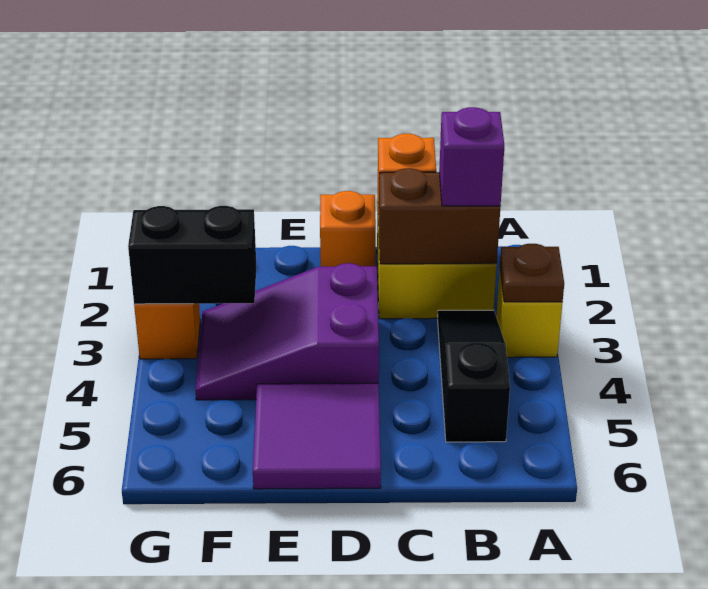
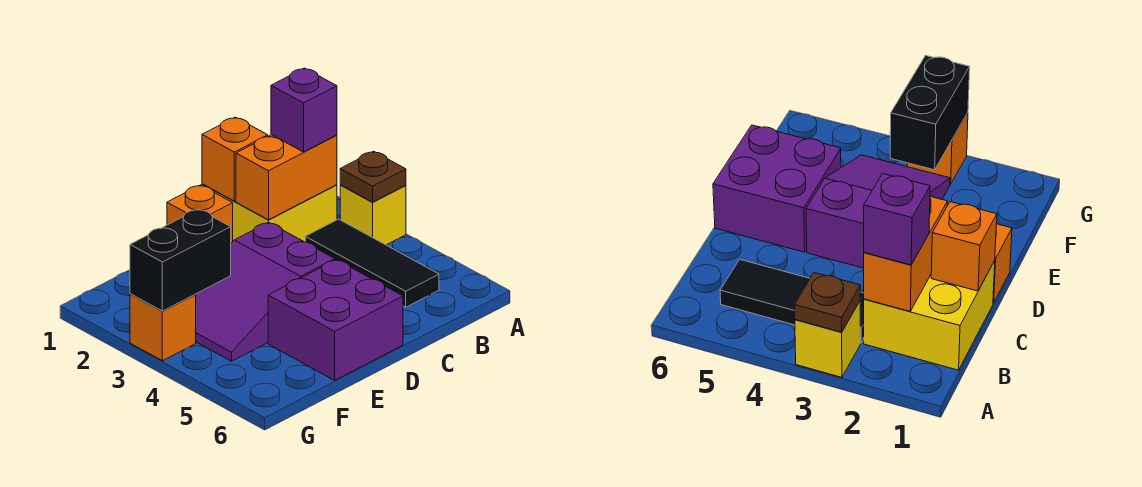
brown 1x2 brick [378,168,501,264] -> orange 1x2 brick [236,135,337,220]
black 1x3 slope [438,310,510,442] -> black 1x3 tile [305,219,439,307]
purple 2x2 tile [253,383,381,489] -> purple 2x2 brick [268,260,403,380]

